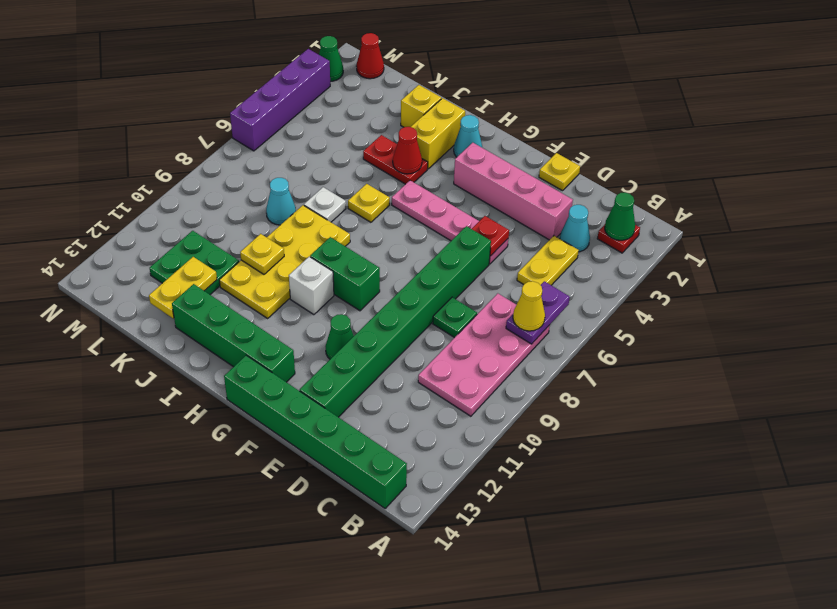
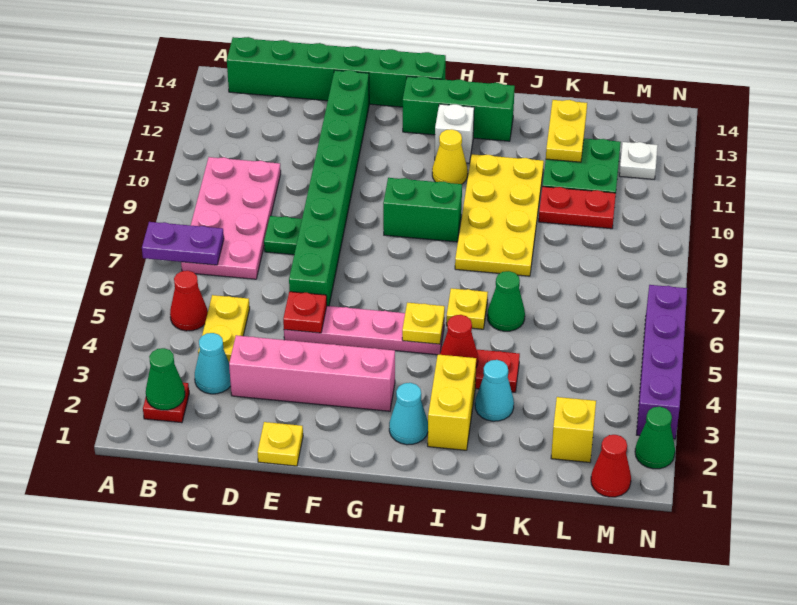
none -> red 1x1 cone [170,271,208,331]
purple 1x2 plate [506,281,570,344] -> purple 1x2 plate turned to [142,222,224,265]
yellow 1x1 cone [513,281,545,331] -> yellow 1x1 cone moved to [432,129,468,184]
green 1x1 cone [325,314,354,359] -> green 1x1 cone moved to [487,271,525,331]
green 1x4 brick [172,284,295,382] -> green 1x3 brick [403,76,515,141]
white 1x1 brick [289,257,334,315] -> white 1x1 brick moved to [435,104,474,163]
yellow 1x1 brick [401,85,441,127] -> yellow 1x1 brick moved to [551,397,596,462]
white 1x1 plate [304,187,346,222] -> white 1x1 plate moved to [619,142,658,179]
yellow 1x1 plate [240,234,284,274] -> yellow 1x1 plate moved to [402,303,445,344]
cyan 1x1 cone [266,178,296,225] -> cyan 1x1 cone moved to [475,360,514,421]
none -> red 1x2 plate [539,187,616,229]

